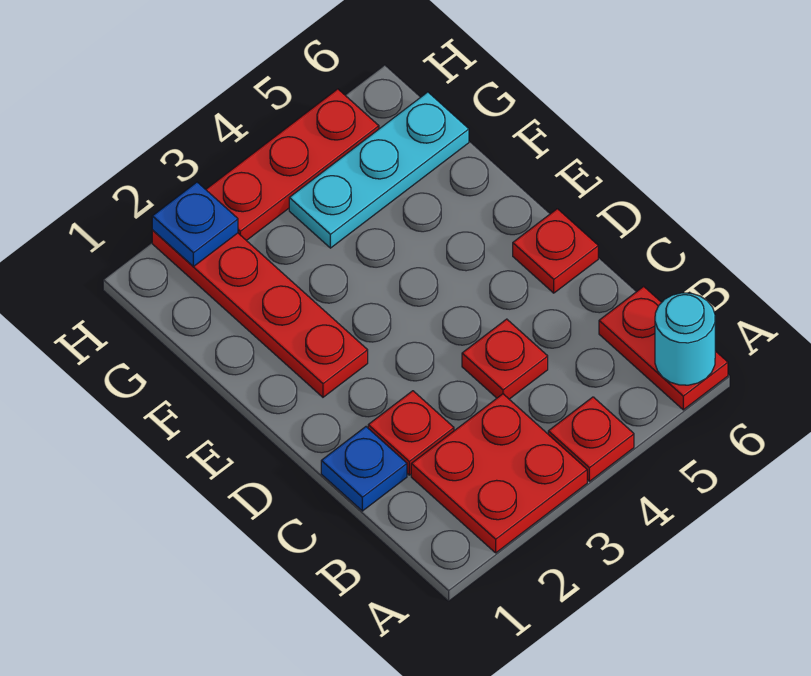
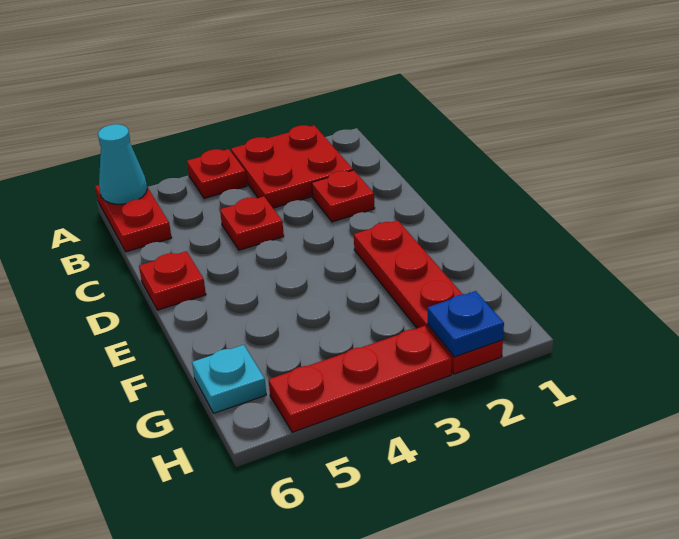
cyan 1x1 round brick [655,293,715,385] -> cyan 1x1 cone [98,124,147,204]
blue 1x1 plate [321,427,407,511] -> none
cyan 1x3 plate [289,92,469,248] -> cyan 1x1 plate [192,345,266,413]

